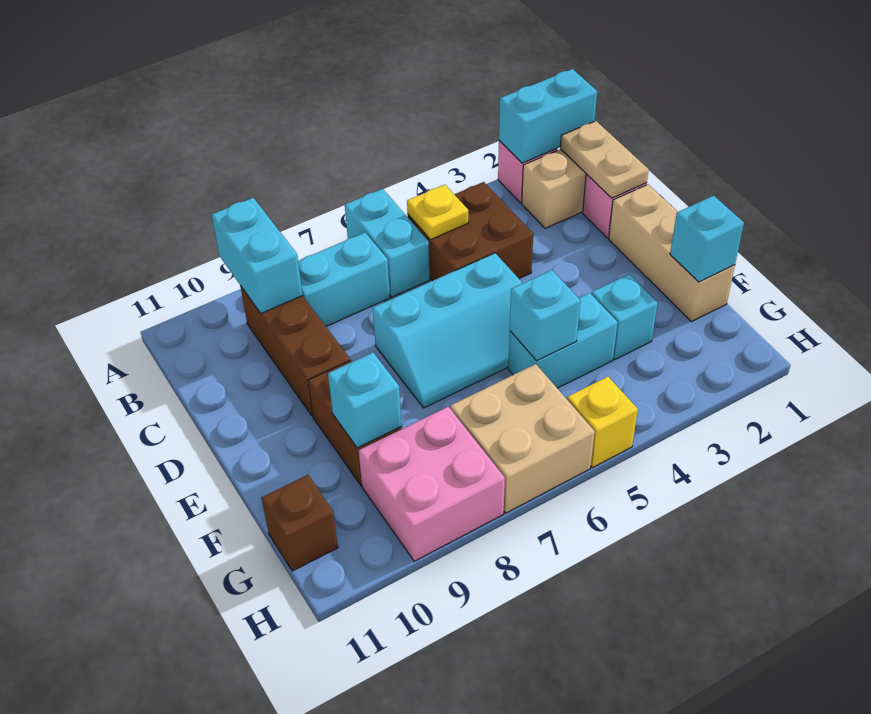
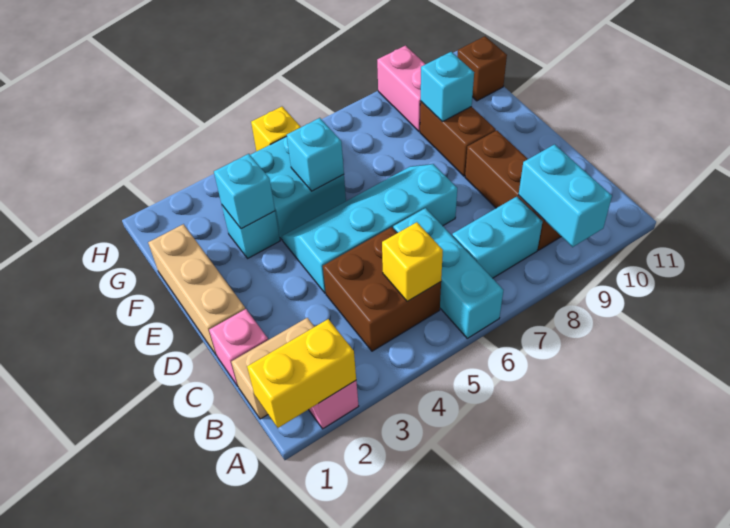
cyan 1x2 brick [499,69,597,163] -> yellow 1x2 brick [247,319,356,428]
cyan 1x2 brick [345,189,430,297] -> cyan 1x3 brick [393,208,503,338]
tan 1x2 plate [560,121,649,198] -> none
yellow 1x1 plate [407,185,468,240] -> yellow 1x1 brick [382,222,443,301]
cyan 2x3 slope [373,253,522,408] -> cyan 2x4 slope [282,164,457,293]
cyan 1x1 brick [670,196,744,282] -> cyan 1x1 brick moved to [214,154,275,229]
cyan 1x2 brick [508,293,618,388] -> cyan 2x2 brick [250,136,346,240]
tan 2x2 brick [451,364,595,513] -> none
pink 2x2 brick [359,407,505,561] -> pink 1x2 brick [377,46,425,131]

